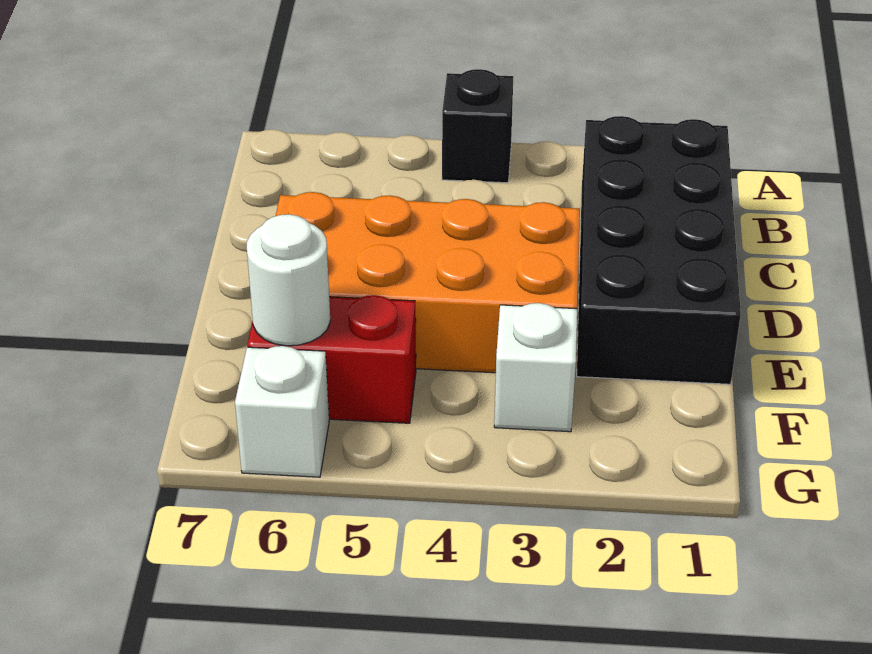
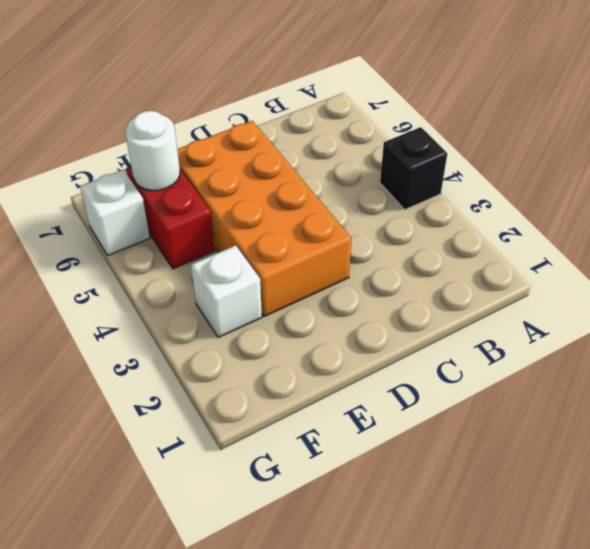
black 2x4 brick [577,116,741,384] -> none

